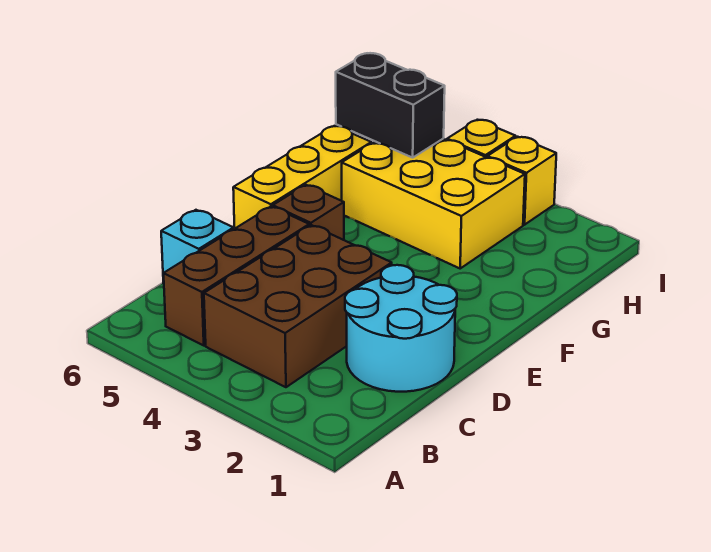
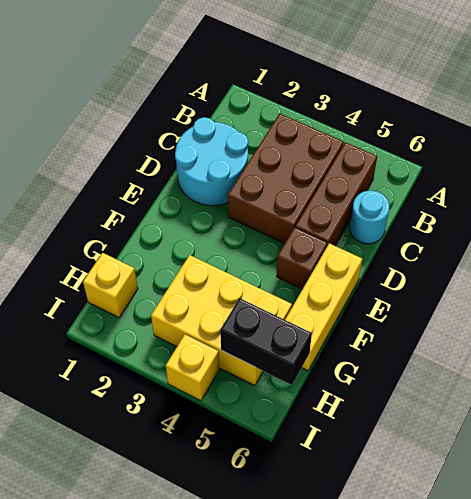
cyan 1x1 brick [161,210,234,283] -> cyan 1x1 round brick [350,191,389,244]
yellow 1x1 brick [487,137,556,225] -> yellow 1x1 brick moved to [83,253,138,317]

